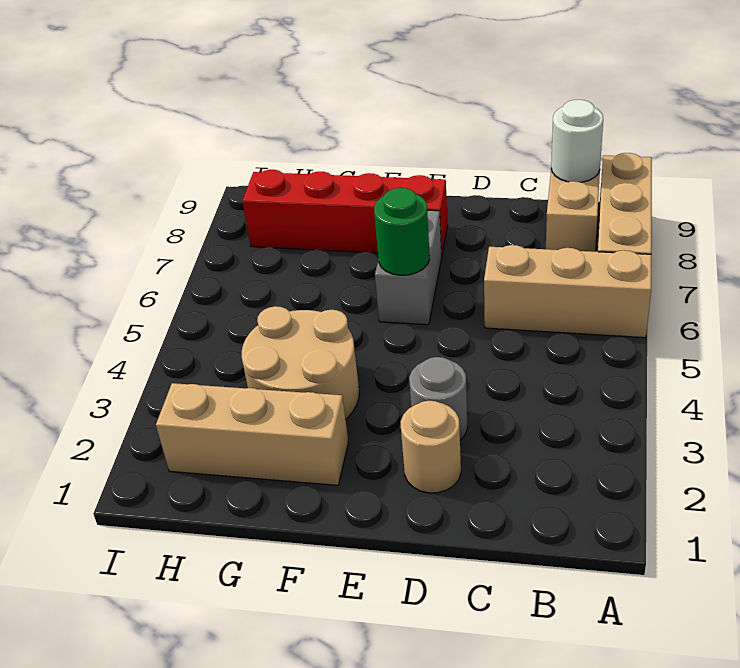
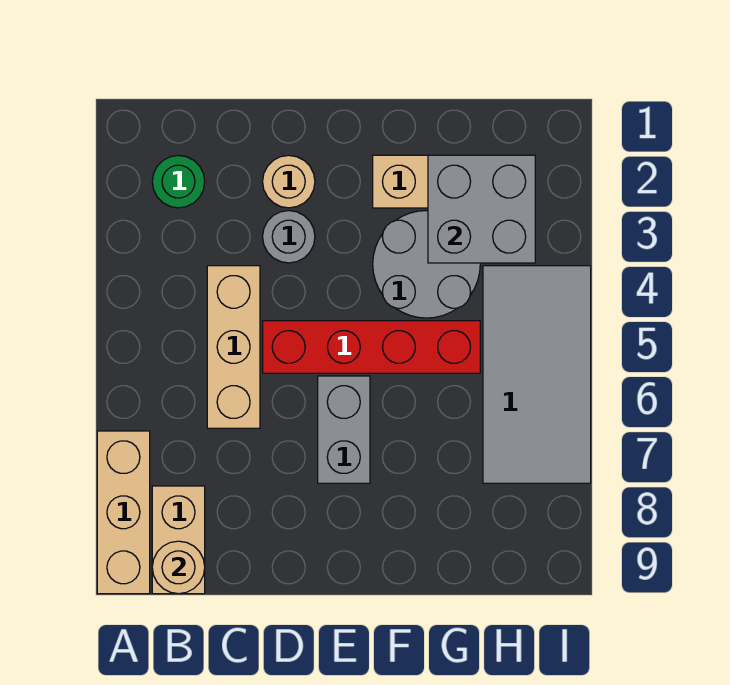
tan 1x3 brick [484,245,651,338] -> tan 1x3 brick turned to [207,266,260,428]
white 1x1 round brick [551,100,603,182] -> tan 1x1 round brick [152,541,205,594]
green 1x1 round brick [374,188,430,275] -> green 1x1 round brick moved to [152,155,205,208]
red 1x4 brick [242,170,448,255] -> red 1x4 brick moved to [263,321,480,373]
tan 2x2 round brick [242,306,359,419] -> grey 2x2 round brick [373,211,480,318]
none -> grey 2x2 brick [428,155,535,263]
none -> grey 2x4 tile [483,266,591,483]

